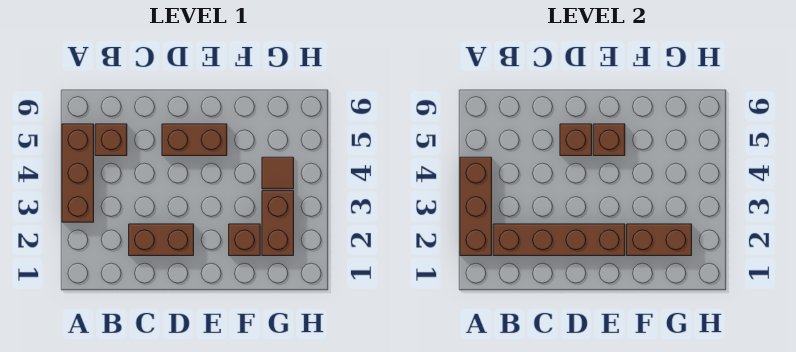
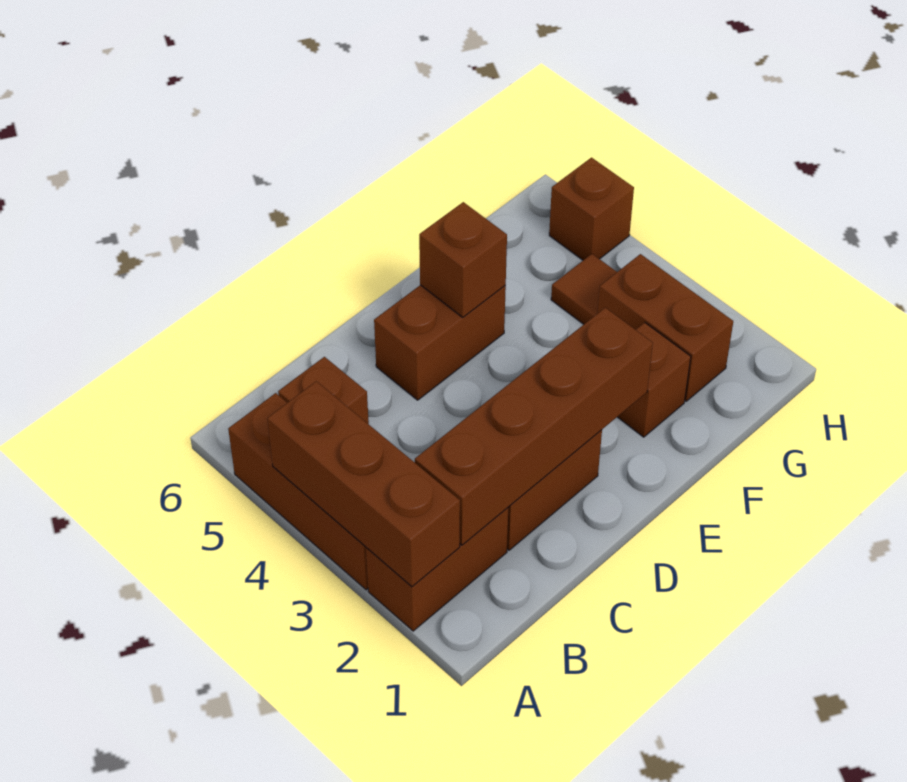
brown 1x1 brick [560,124,592,156] -> brown 1x1 brick moved to [549,158,634,260]
brown 1x2 brick [627,224,692,256] -> brown 1x2 brick moved to [366,508,508,631]

